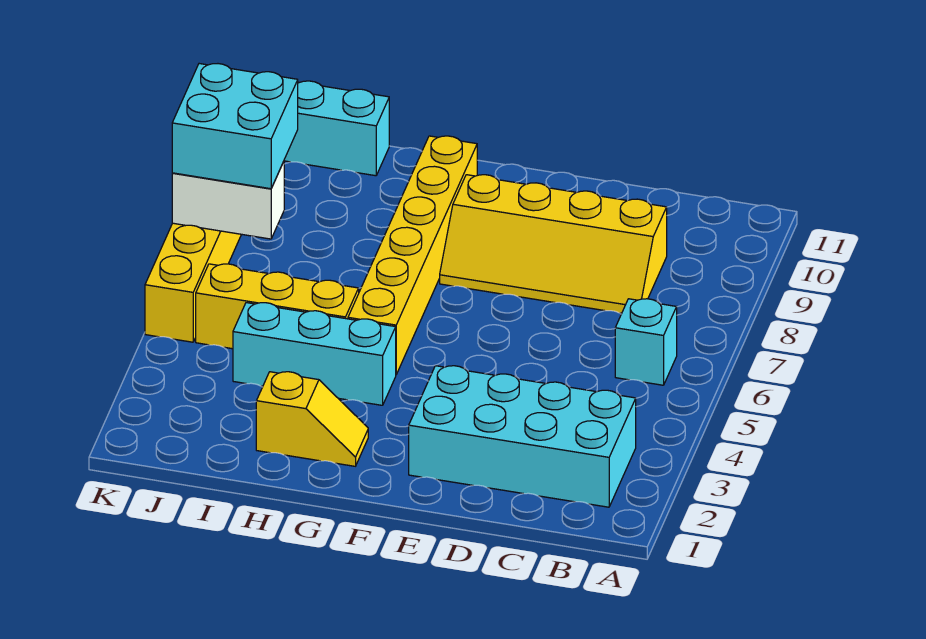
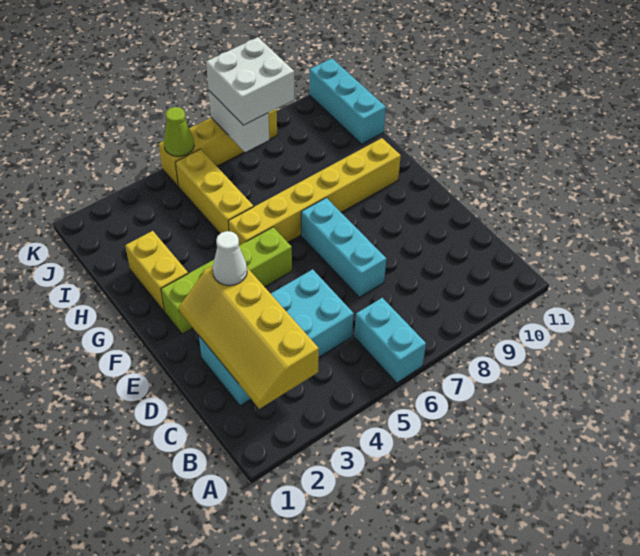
cyan 2x4 brick [409,366,636,507] -> cyan 2x4 brick turned to [199,269,354,406]
cyan 1x1 brick [615,299,677,385] -> cyan 1x2 brick [354,298,426,383]
yellow 2x4 slope [440,175,667,313] -> yellow 2x4 slope moved to [179,266,319,409]
none -> white 1x1 cone [212,231,247,286]
none -> lime 1x4 brick [161,227,292,334]
yellow 1x2 slope [256,372,368,466] -> yellow 1x2 brick [125,231,188,312]
cyan 1x3 brick [233,303,396,405] -> cyan 1x3 brick moved to [301,198,386,297]
cyan 2x2 brick [172,64,298,189] -> white 2x2 brick [206,37,294,125]
none -> lime 1x1 cone [164,107,194,156]

